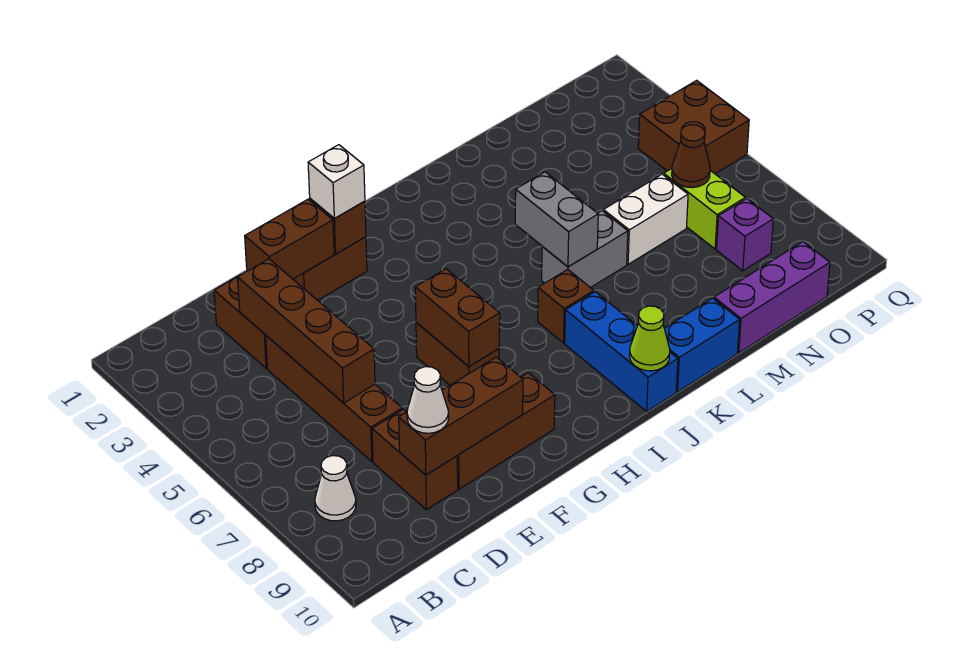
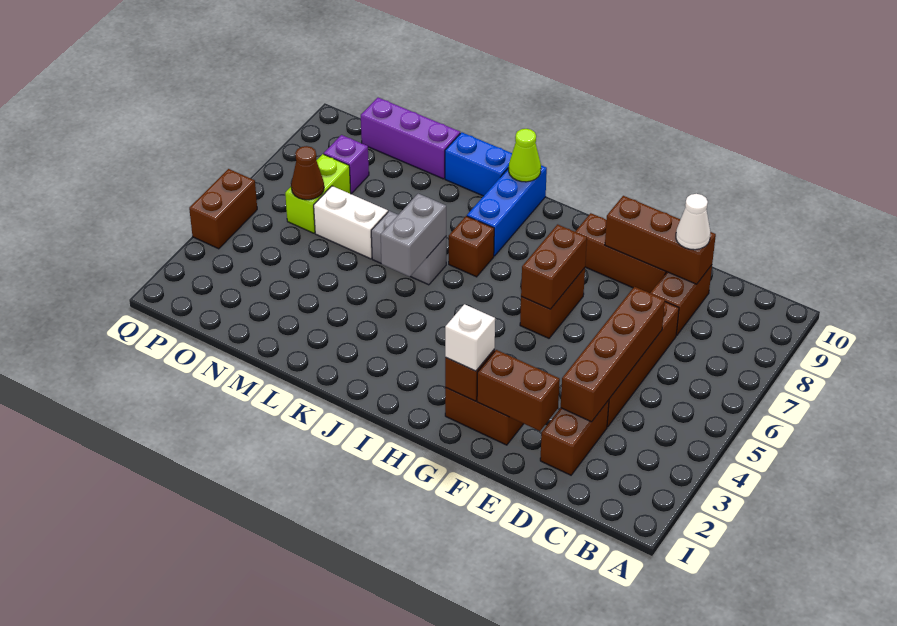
white 1x1 cone [315,456,356,521] -> none
brown 2x2 brick [638,80,749,174] -> brown 1x2 brick [189,169,257,249]

